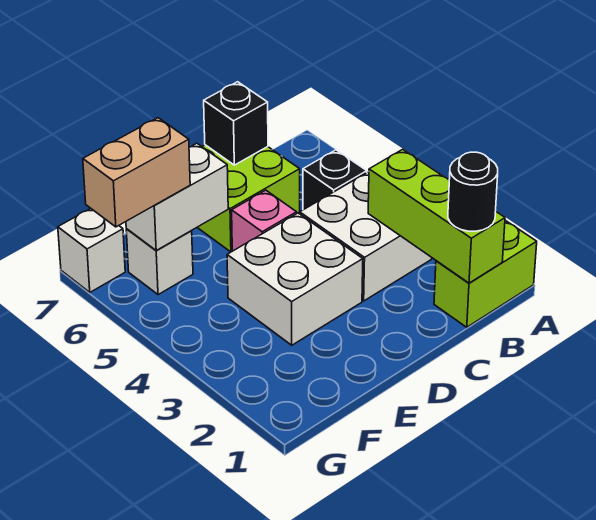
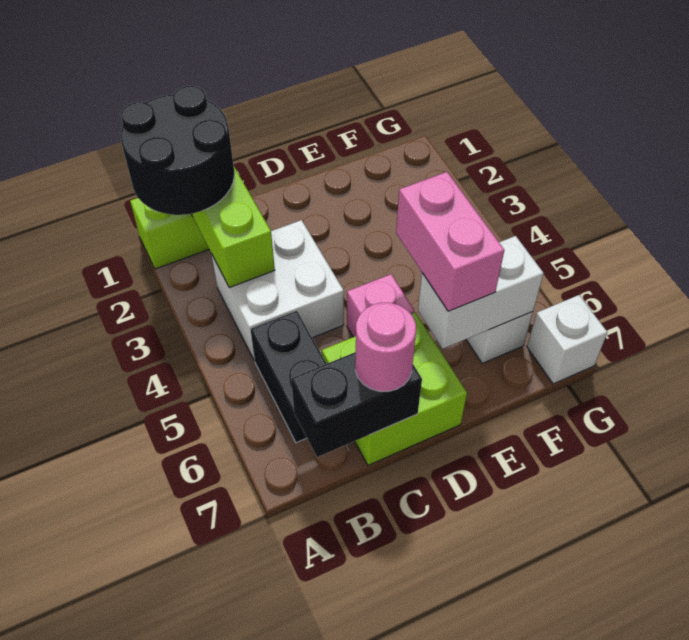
black 1x1 round brick [448,152,498,231] -> black 2x2 round brick [121,86,234,215]
black 1x1 brick [303,150,367,210] -> black 1x2 brick [251,311,326,443]
black 1x1 brick [204,82,268,165] -> black 1x2 brick [291,352,422,457]
none -> pink 1x1 round brick [355,303,416,391]
white 2x2 brick [227,213,363,345] -> none
none -> pink 1x2 brick [396,172,504,311]
tan 1x2 brick [83,118,190,227] -> none

